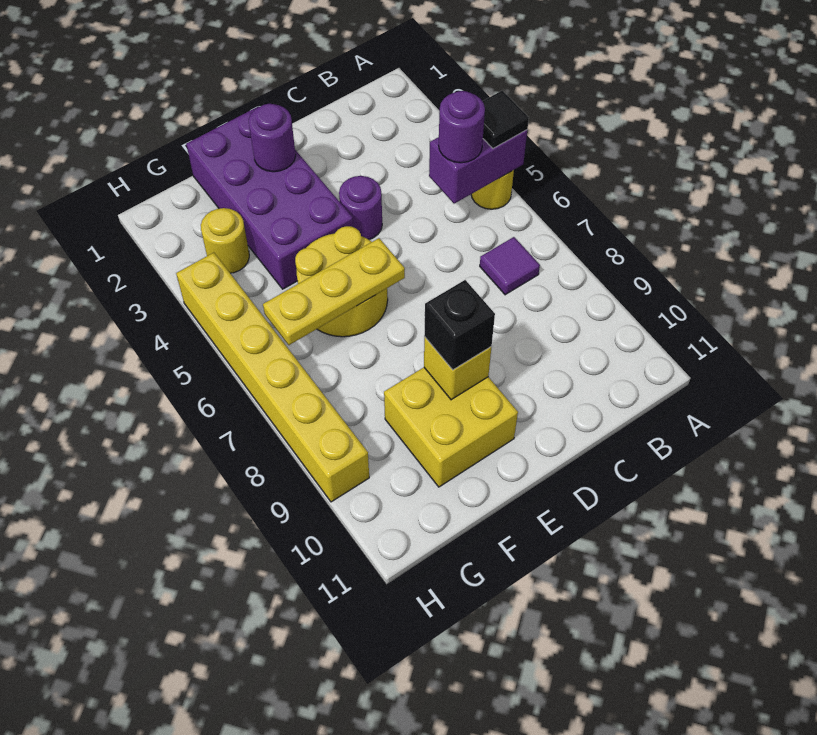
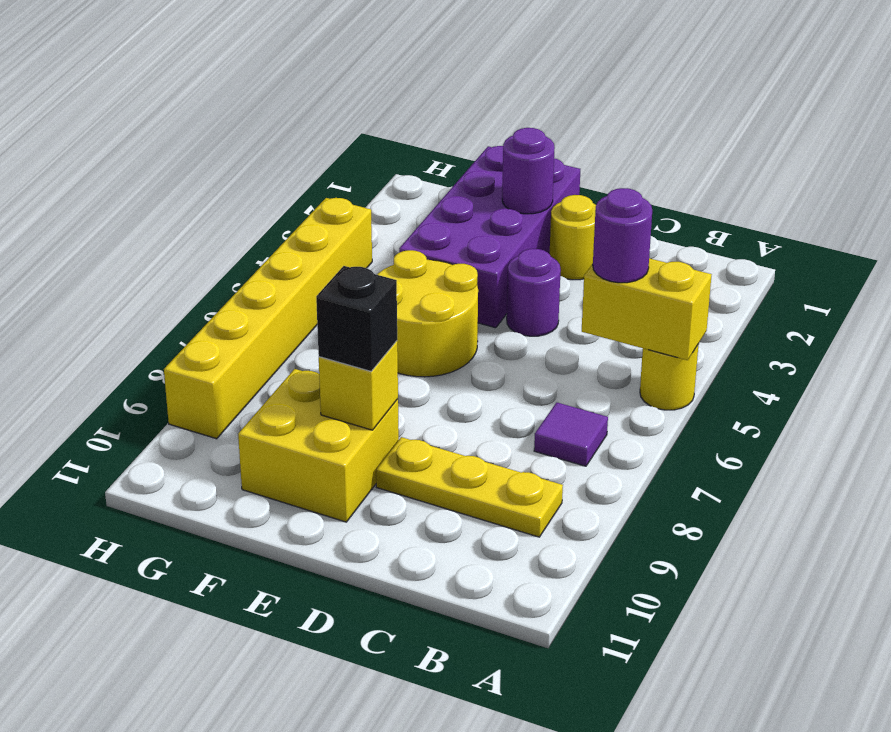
purple 1x2 brick [429,130,527,204] -> yellow 1x2 brick [582,258,712,360]
black 1x1 tile [482,91,529,149] -> none
yellow 1x3 plate [263,238,405,345] -> yellow 1x3 plate moved to [376,437,563,537]
yellow 1x1 round brick [201,208,249,273] -> yellow 1x1 round brick moved to [550,195,596,280]

